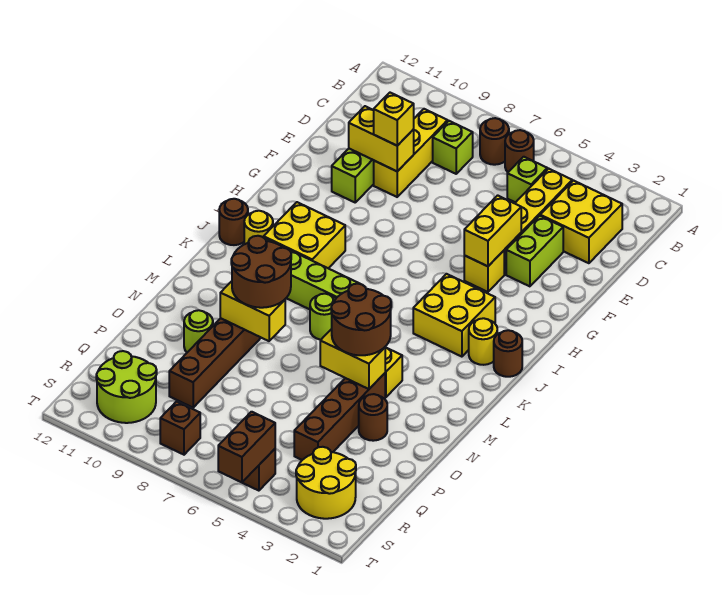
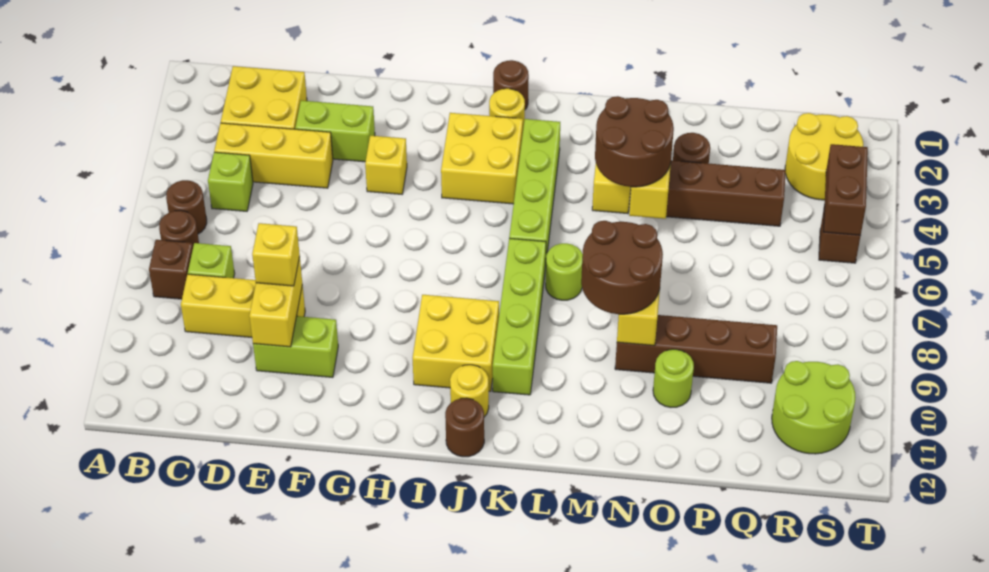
yellow 1x2 brick [464,195,521,266] -> none
none -> lime 1x4 brick [509,119,560,267]
brown 1x2 brick [218,412,275,482] -> brown 1x2 brick turned to [823,144,868,235]
brown 1x1 brick [160,401,200,455] -> brown 1x1 brick moved to [149,240,193,299]

